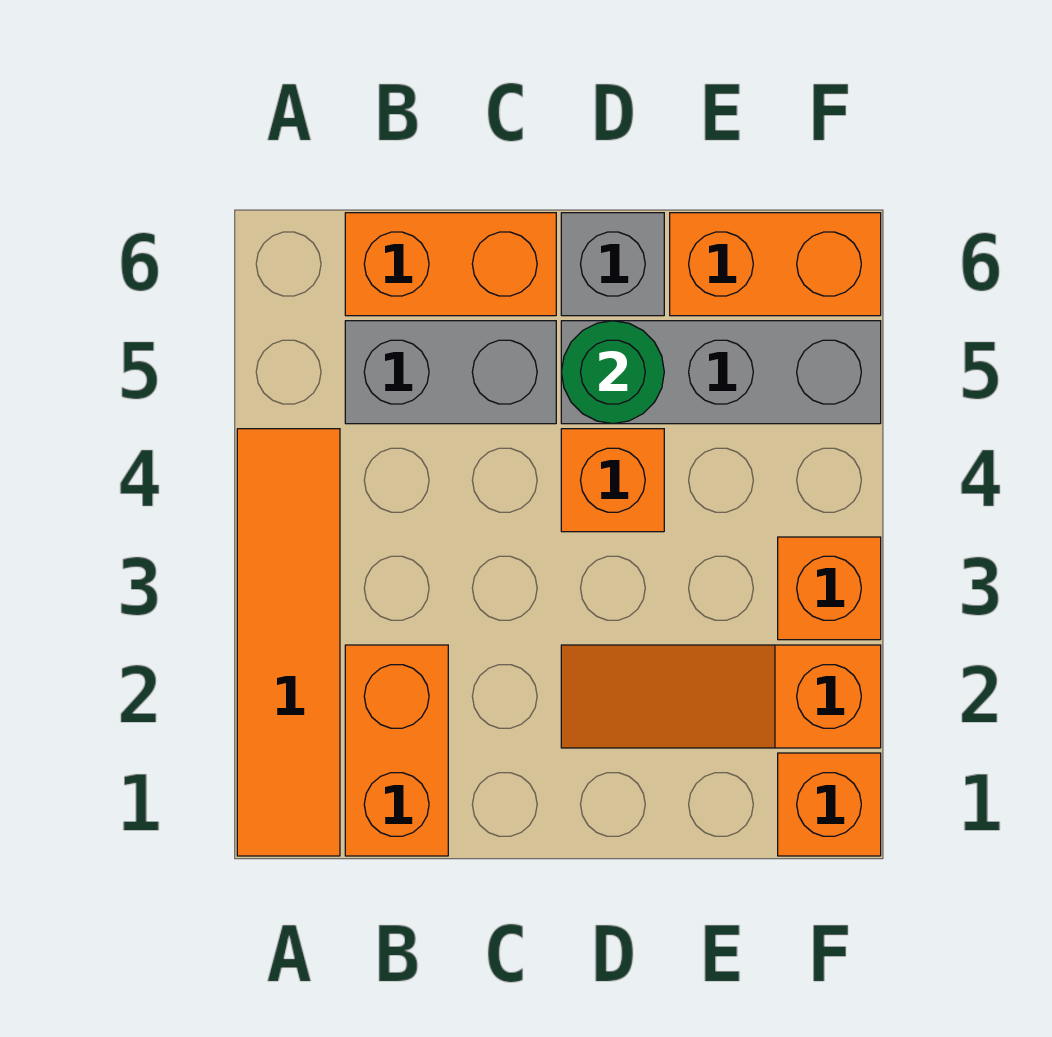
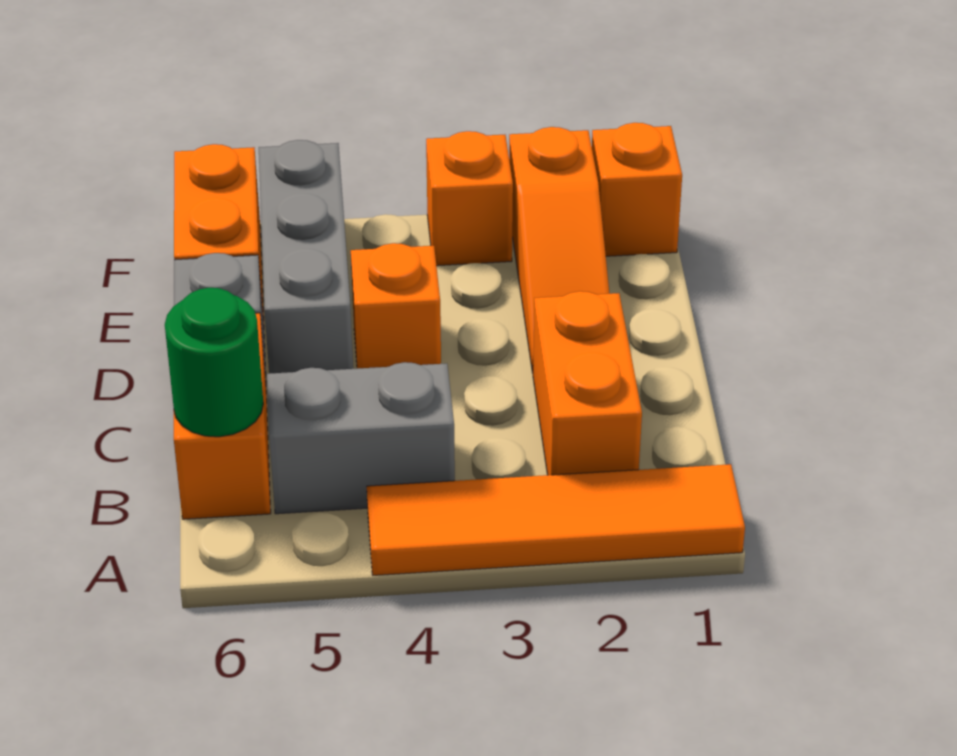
orange 1x2 brick [345,645,448,856] -> orange 1x2 brick turned to [533,291,642,475]
grey 1x2 brick [345,321,556,424] -> grey 1x2 brick turned to [267,362,455,514]
green 1x1 round brick [561,321,664,424] -> green 1x1 round brick moved to [165,288,263,437]

